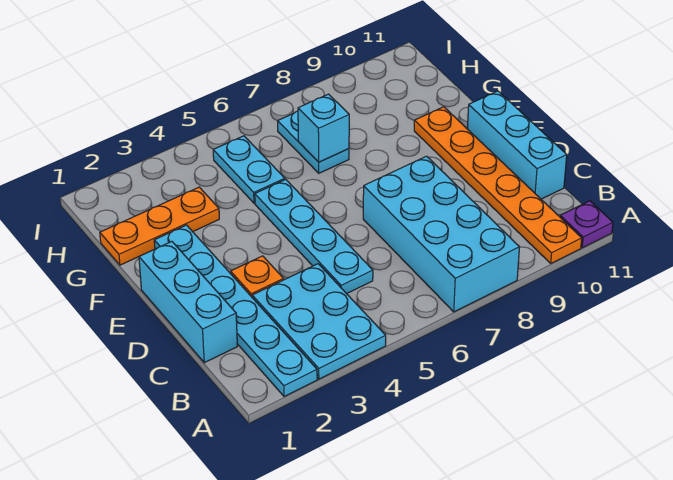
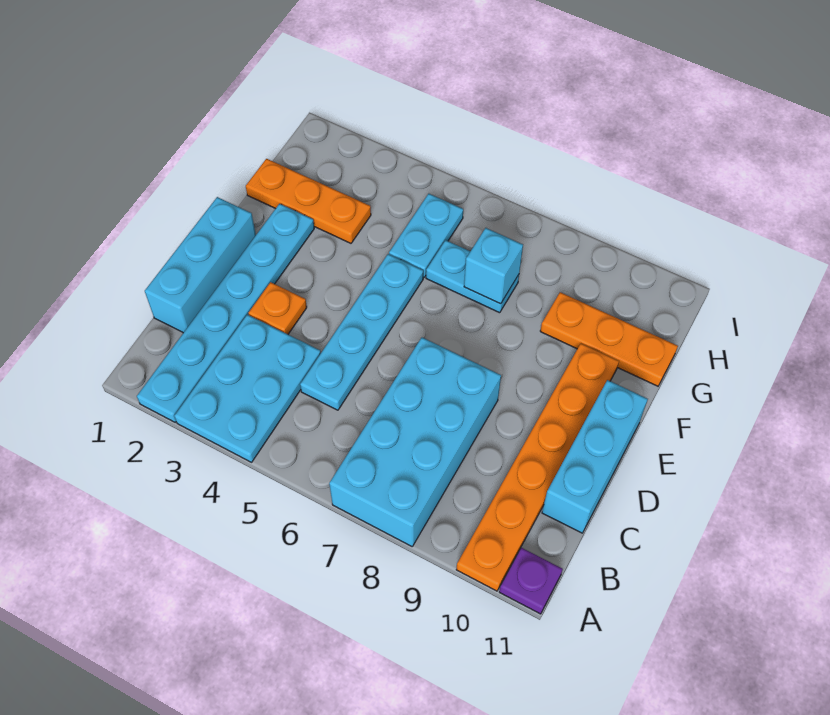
cyan 1x2 plate [278,111,349,173] -> cyan 1x2 plate turned to [426,240,519,313]
none -> orange 1x3 plate [540,292,678,386]

